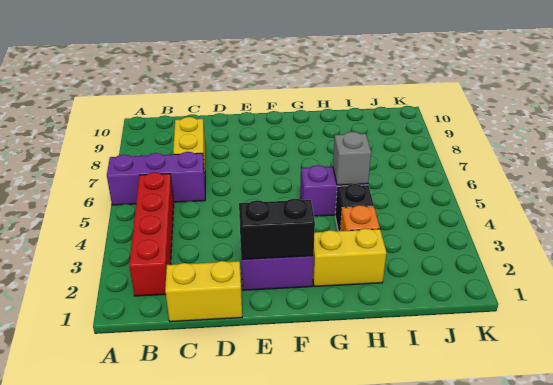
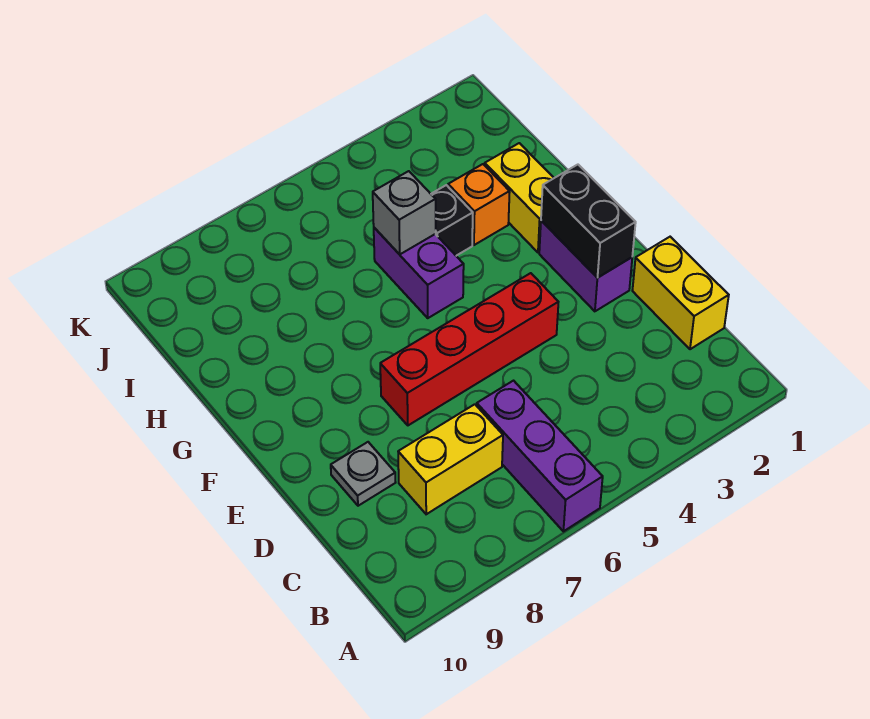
red 1x4 brick [129,172,174,296] -> red 1x4 brick moved to [380,273,558,425]
none -> grey 1x1 plate [331,442,396,506]

